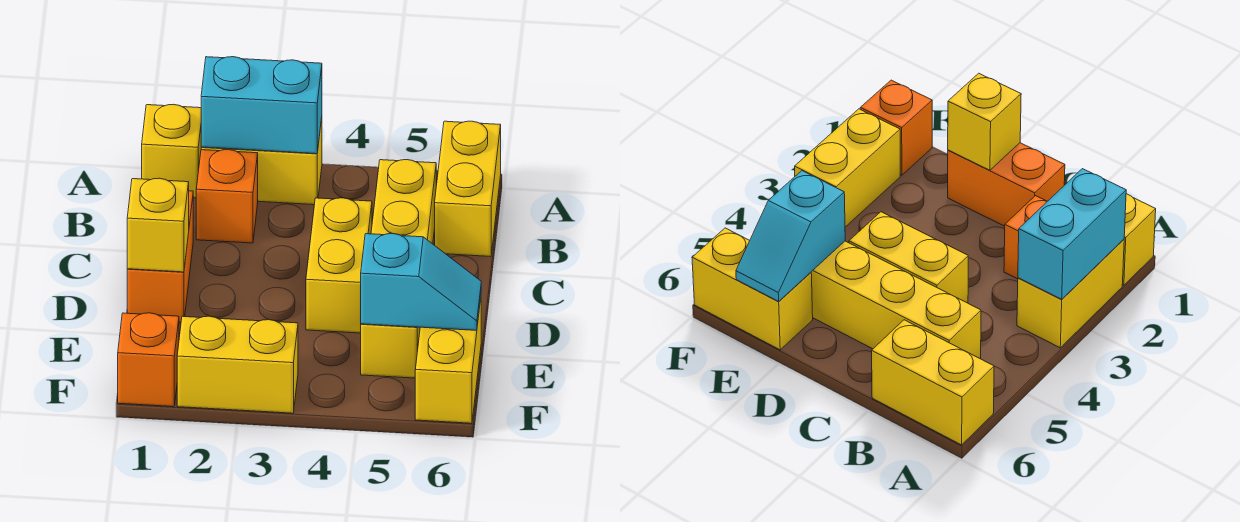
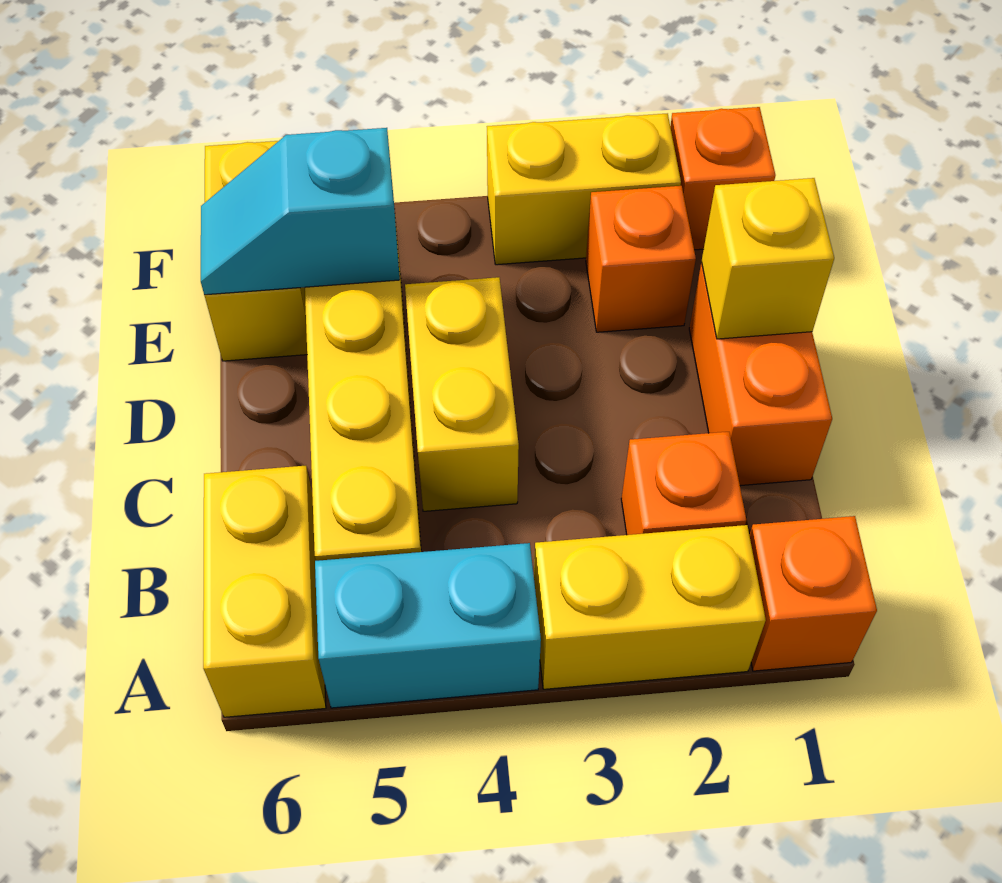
yellow 1x1 brick [142,104,201,198] -> orange 1x1 brick [749,516,877,671]
cyan 1x2 brick [201,57,322,154] -> cyan 1x2 brick moved to [315,543,541,708]
none -> orange 1x1 brick [586,186,696,332]

